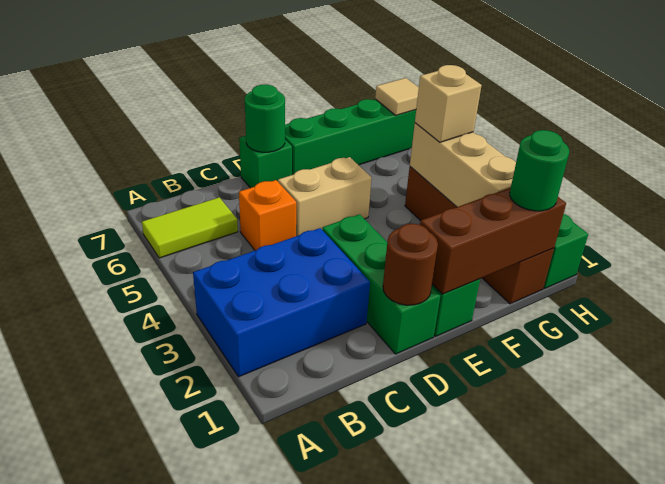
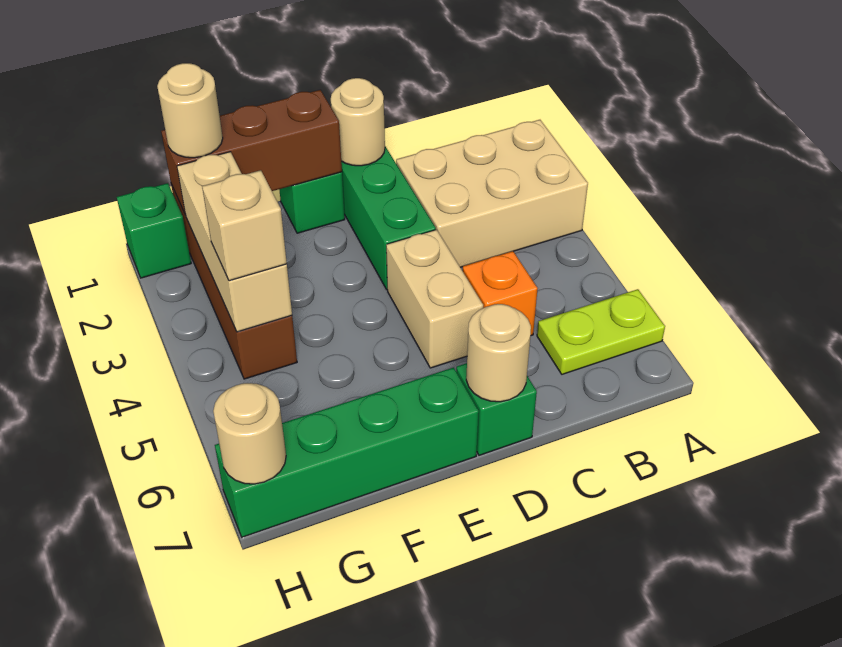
blue 2x3 brick [193,228,370,377] -> tan 2x3 brick [396,120,588,267]
lime 1x2 tile [142,197,238,258] -> lime 1x2 plate [537,289,665,374]
brown 1x1 round brick [383,224,438,305] -> tan 1x1 round brick [331,78,385,166]
tan 1x2 brick [278,157,372,236] -> tan 1x2 brick turned to [386,230,483,368]
green 1x1 round brick [245,84,285,152] -> tan 1x1 round brick [466,304,531,402]
green 1x1 round brick [510,130,569,211] -> tan 1x1 round brick [157,63,223,158]
tan 1x1 tile [375,78,419,115] -> tan 1x1 round brick [213,383,286,484]

